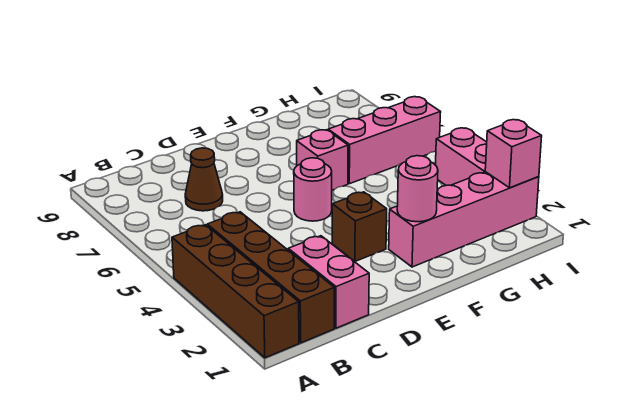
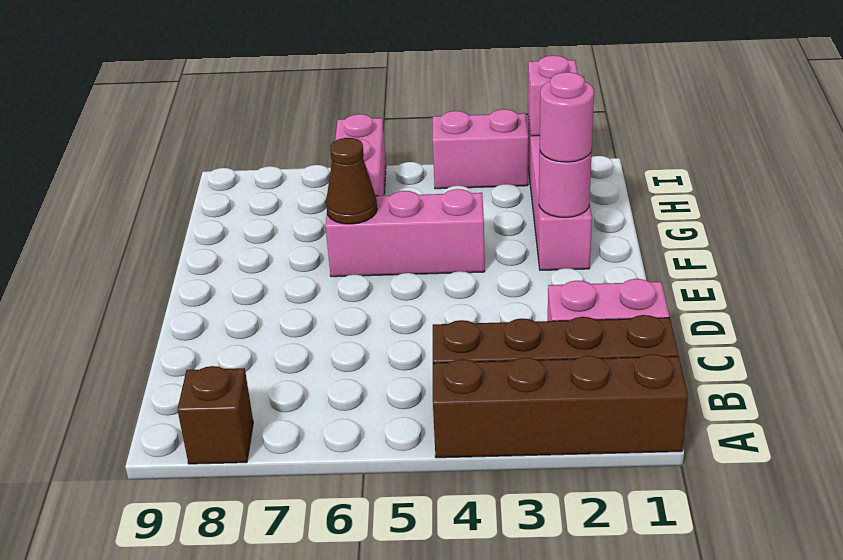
brown 1x1 cone [185,148,223,211] -> brown 1x1 cone moved to [326,138,377,224]
brown 1x1 brick [332,192,387,261] -> brown 1x1 brick moved to [177,366,253,464]
pink 1x1 round brick [294,158,332,221] -> pink 1x1 round brick moved to [540,72,594,162]
pink 1x1 brick [297,130,348,190] -> pink 1x3 brick [325,189,485,277]

